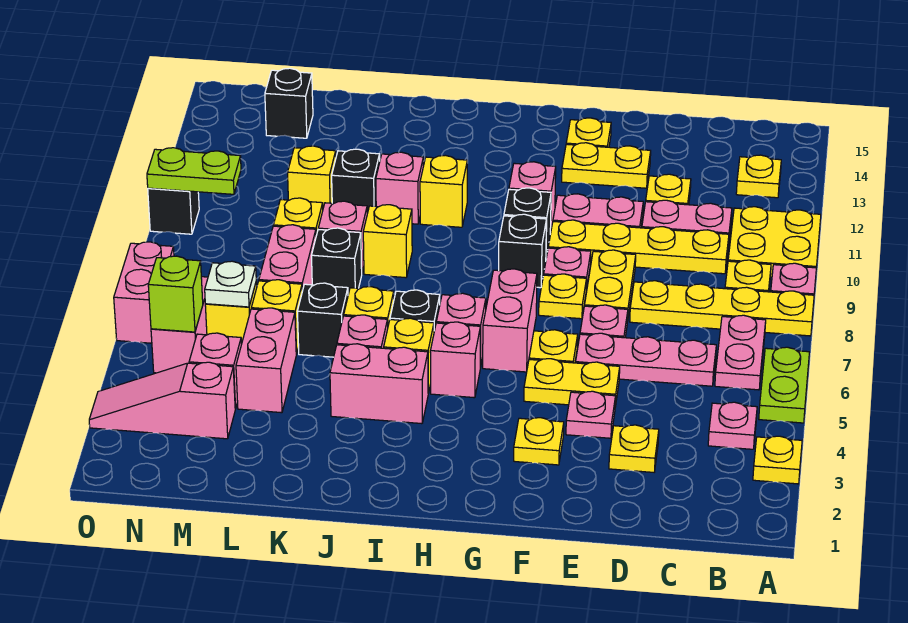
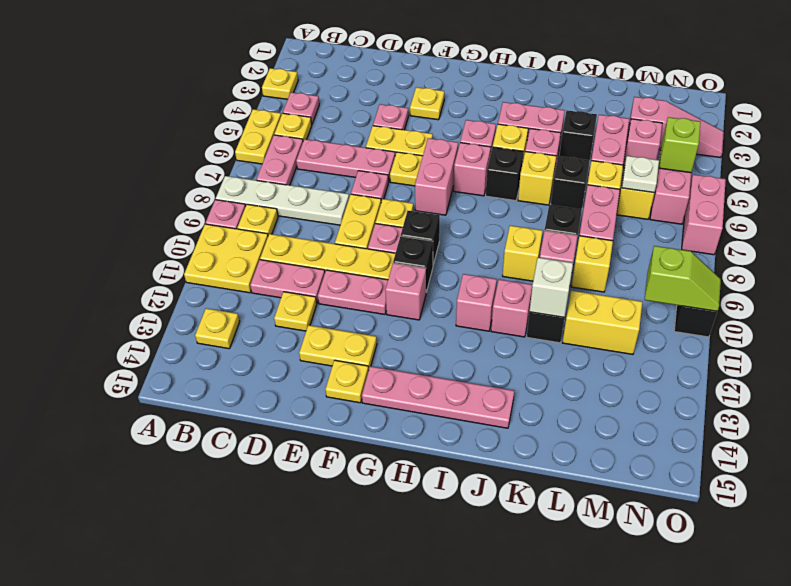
lime 1x2 plate [759,347,809,423] -> yellow 1x2 plate [235,109,281,164]
yellow 1x4 plate [630,281,814,336] -> white 1x4 plate [216,176,349,225]
yellow 1x1 plate [609,425,659,472] -> yellow 1x1 plate moved to [274,113,312,140]
none -> pink 1x4 plate [362,366,514,428]
yellow 1x1 brick [420,155,467,227] -> pink 1x1 brick [456,274,497,331]
none -> white 1x1 brick [530,257,573,317]
yellow 1x1 brick [288,146,336,208] -> yellow 1x2 brick [562,291,642,354]
black 1x1 brick [265,68,313,138] -> black 1x1 brick moved to [560,110,597,160]
lime 1x2 plate [147,148,241,194] -> lime 1x2 slope [645,246,721,311]

